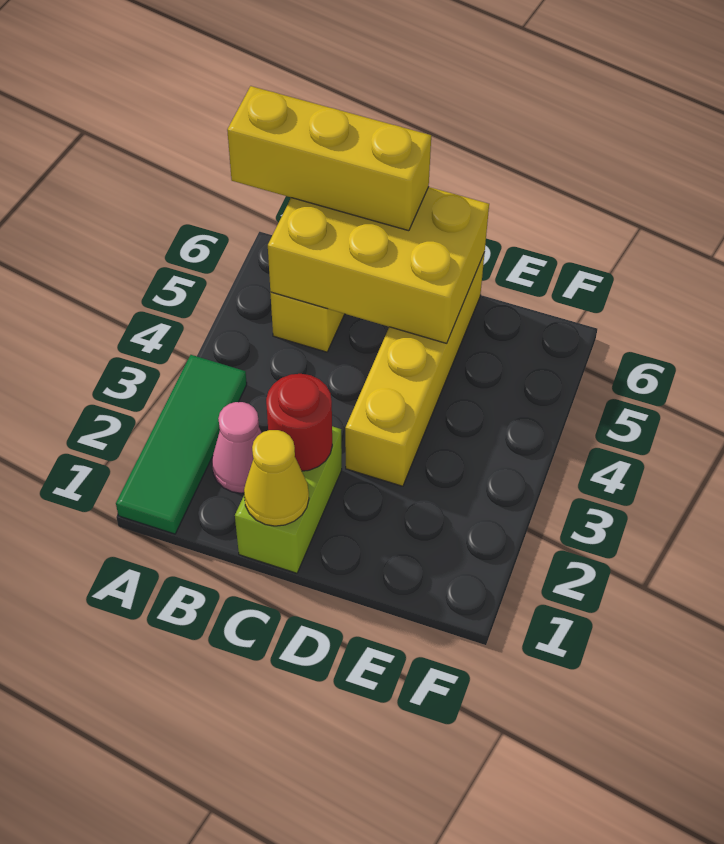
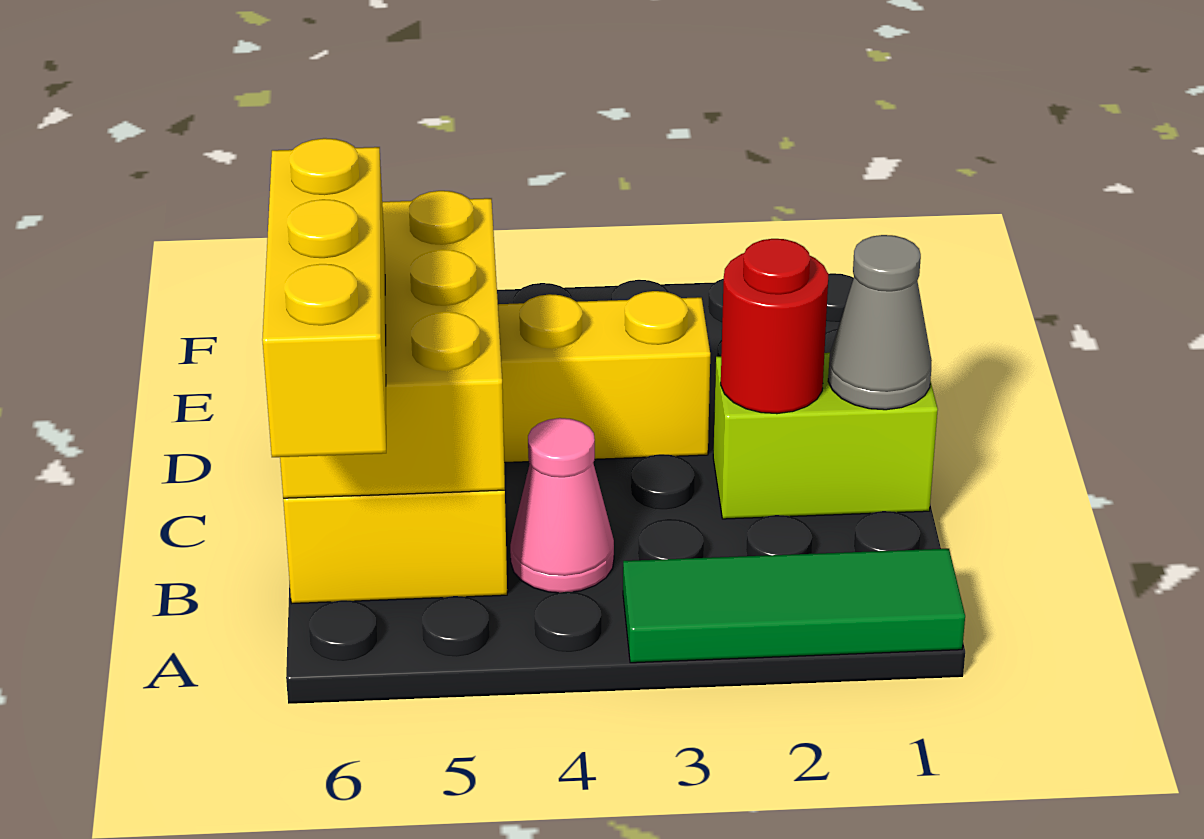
pink 1x1 cone [212,402,262,493] -> pink 1x1 cone moved to [510,418,614,593]
yellow 1x1 cone [244,430,309,526] -> grey 1x1 cone [828,235,932,410]

